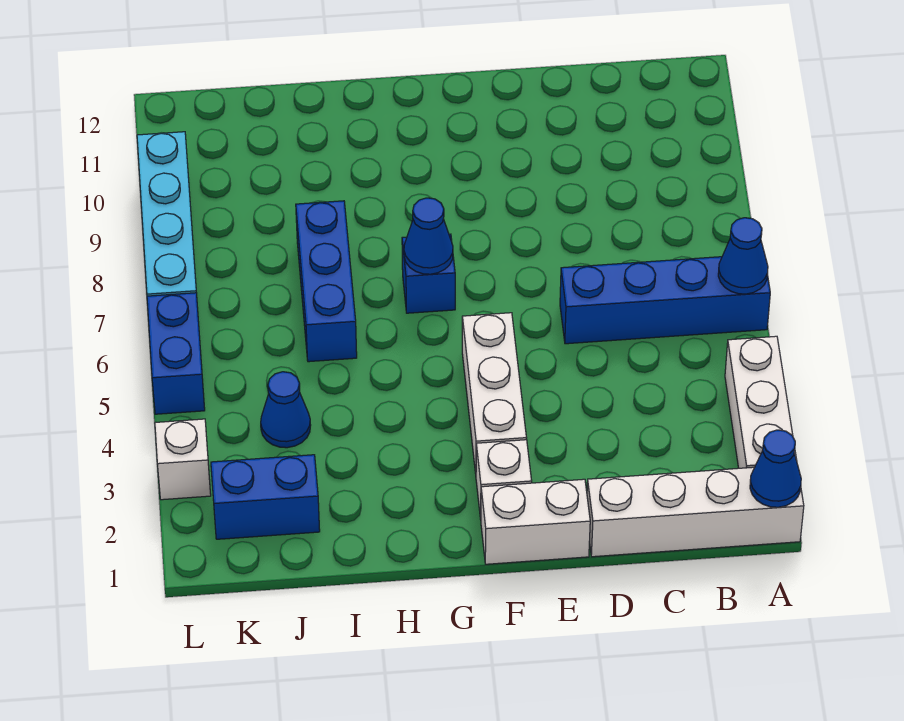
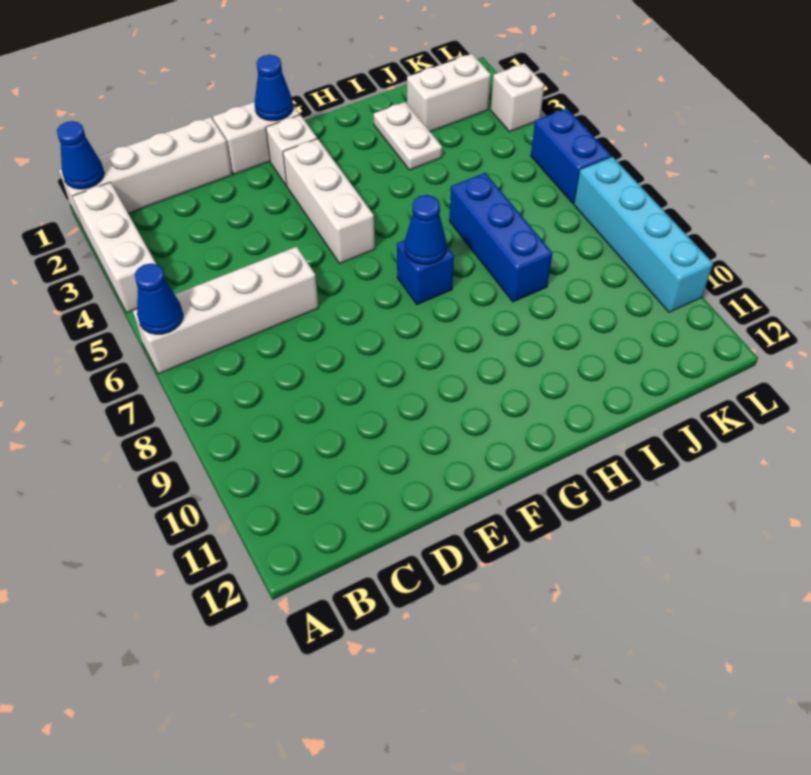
blue 1x4 brick [560,257,770,344] -> white 1x4 brick [133,247,318,374]
none -> white 1x2 plate [373,102,442,170]
blue 1x2 brick [211,455,320,539] -> white 1x2 brick [407,54,491,132]
blue 1x1 cone [261,372,311,448] -> blue 1x1 cone moved to [255,55,293,121]

